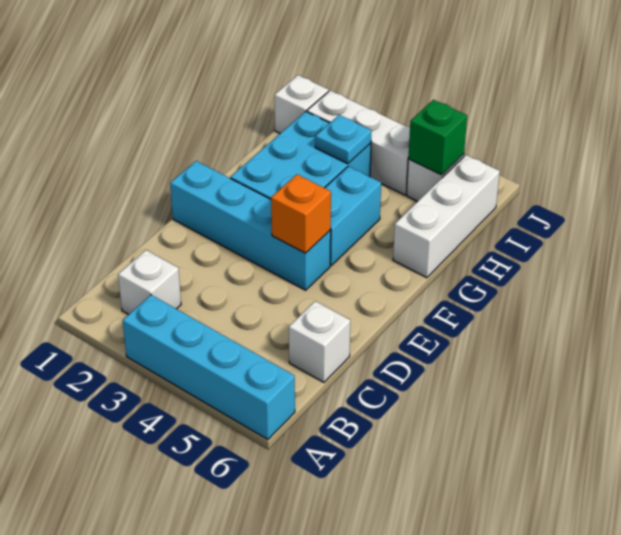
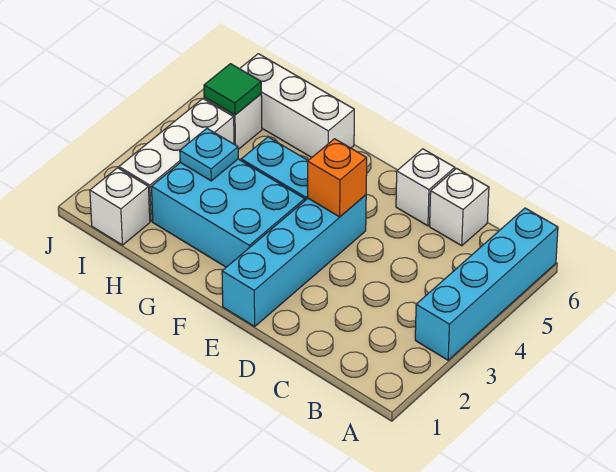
white 1x1 brick [118,250,181,315] -> white 1x1 brick moved to [396,149,455,226]
green 1x1 brick [408,100,467,175] -> green 1x1 tile [204,64,261,115]

